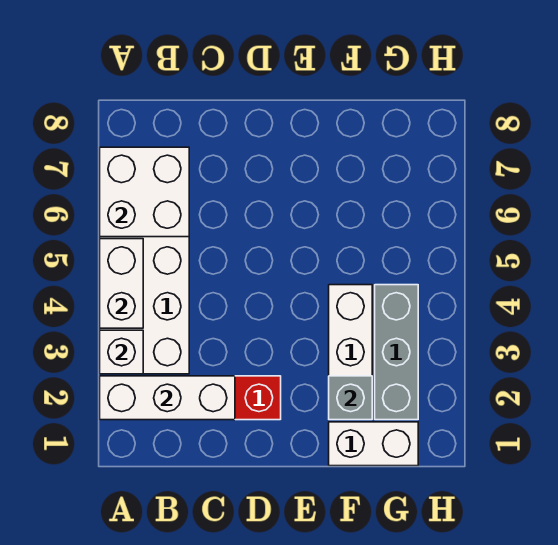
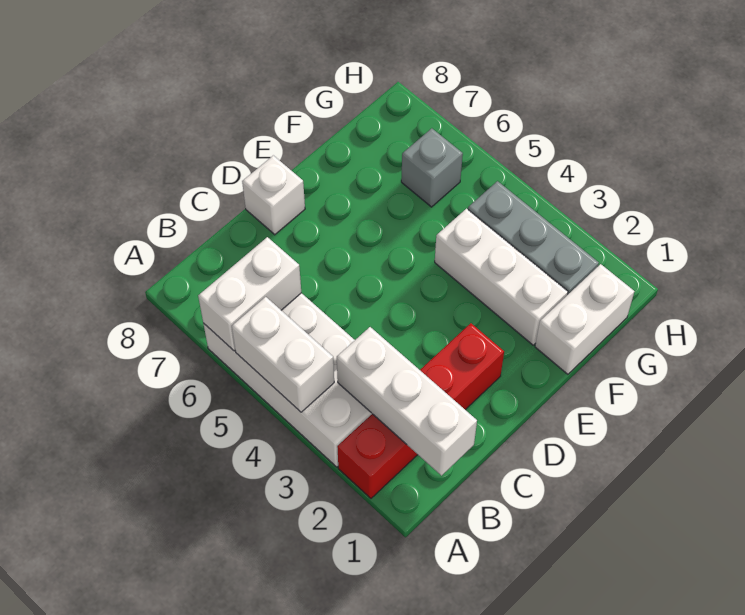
white 1x3 brick [100,376,235,420] -> white 1x3 brick turned to [337,327,477,476]
white 1x1 brick [100,330,143,374] -> white 1x1 brick moved to [242,155,305,235]
white 2x2 brick [100,147,189,237] -> white 1x2 brick [198,237,301,351]
grey 1x1 brick [329,376,372,420] -> grey 1x1 brick moved to [401,128,463,207]

